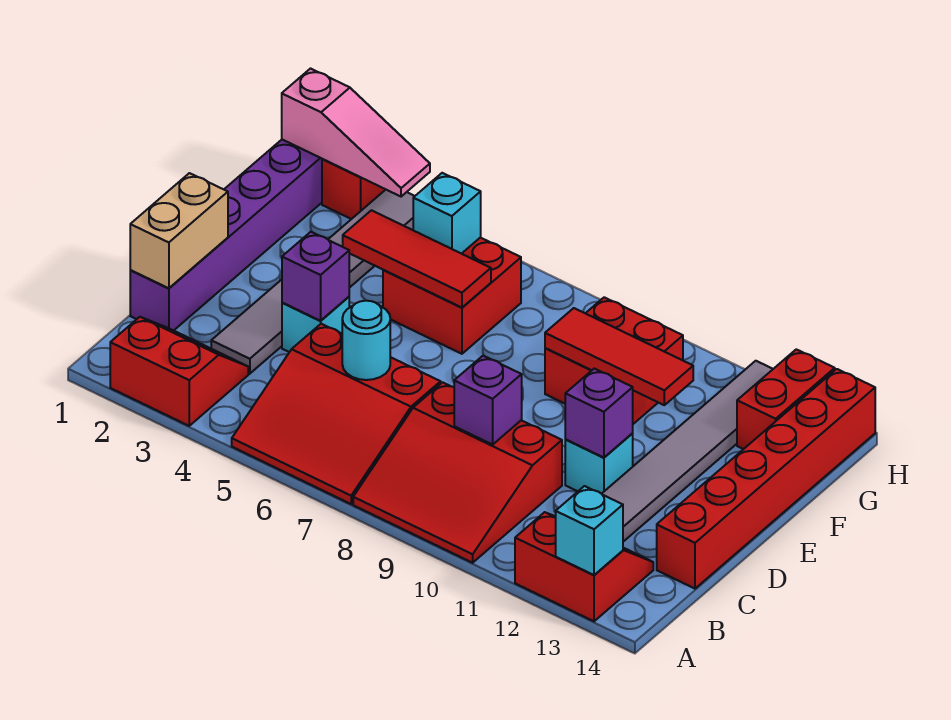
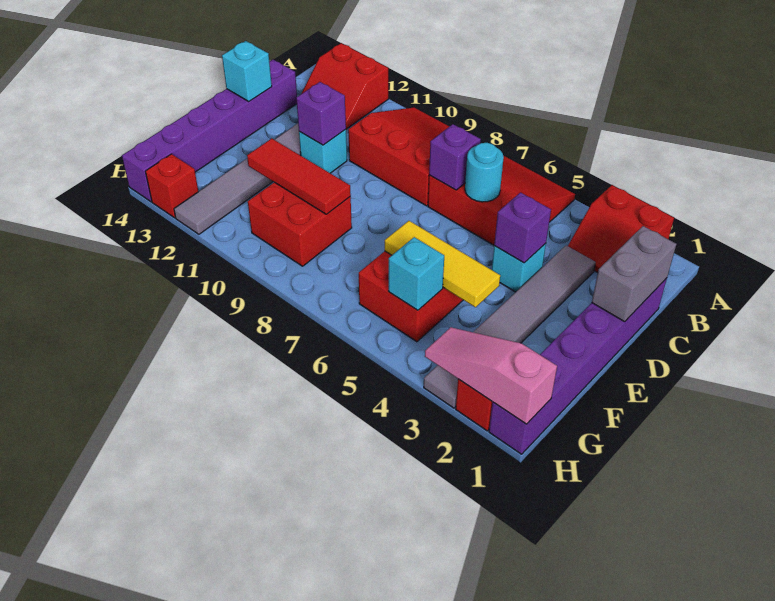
cyan 1x1 brick [556,486,623,575] -> cyan 1x1 brick moved to [222,41,272,101]
tan 1x2 brick [130,173,228,288] -> grey 1x2 brick [592,226,676,322]
purple 1x1 brick [454,356,522,445] -> purple 1x1 brick moved to [429,124,481,190]
red 1x6 brick [657,369,875,589] -> purple 1x6 brick [122,60,297,202]
red 1x3 tile [343,210,491,307] -> yellow 1x3 tile [385,221,500,307]
red 1x2 brick [737,349,835,449] -> red 1x1 brick [145,154,198,218]

